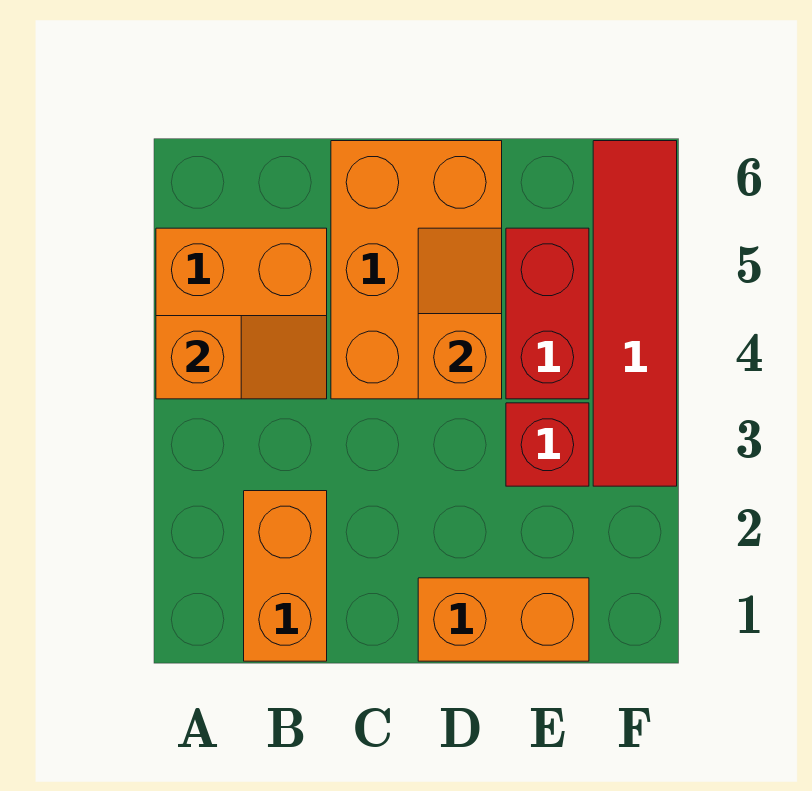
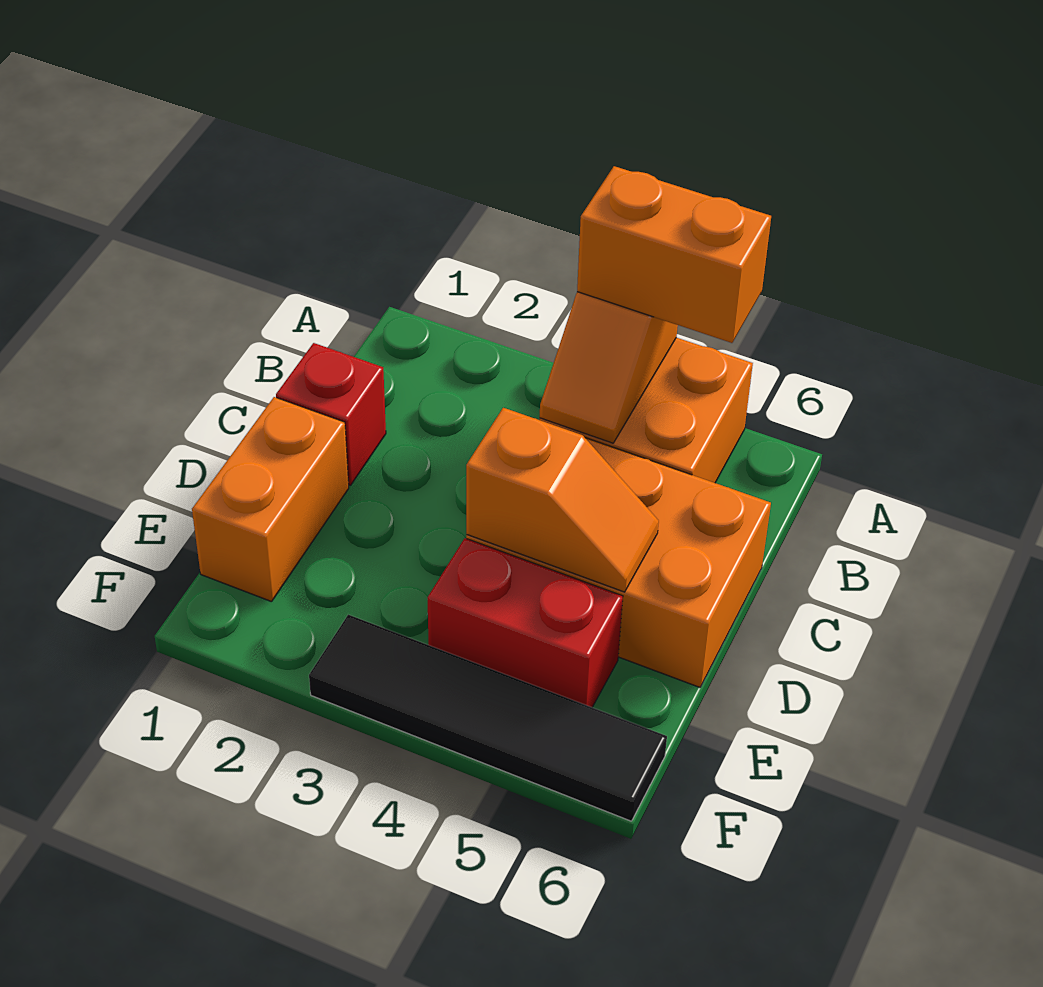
orange 1x2 brick [244,491,327,661] -> orange 1x2 brick moved to [577,166,771,343]
red 1x1 brick [506,403,589,486] -> red 1x1 brick moved to [276,343,386,486]
red 1x4 tile [593,141,677,486] -> black 1x4 tile [309,615,667,821]

